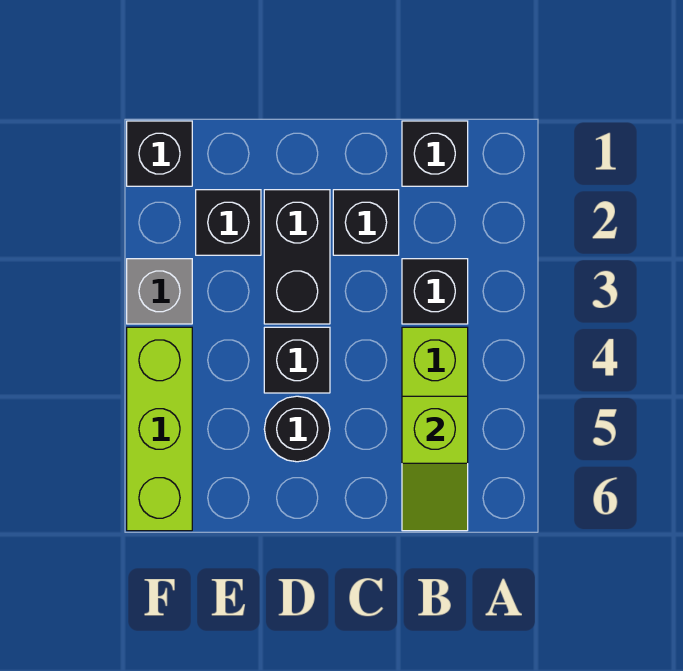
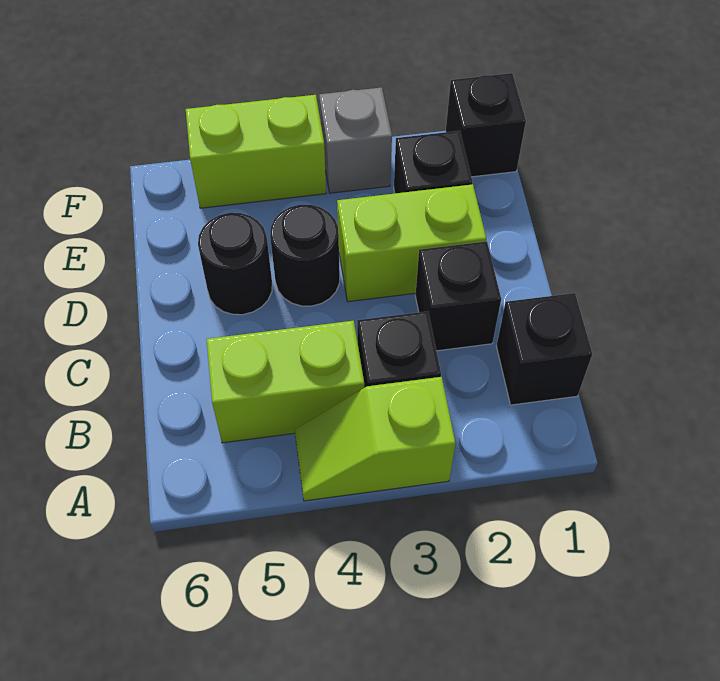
lime 1x2 slope [402,396,468,531] -> lime 1x2 slope moved to [295,377,455,501]
black 1x2 brick [264,190,330,324] -> lime 1x2 brick [337,184,486,302]
black 1x1 brick [264,327,330,393] -> black 1x1 round brick [270,205,340,306]
lime 1x3 brick [127,327,192,531] -> lime 1x2 brick [186,95,326,208]

